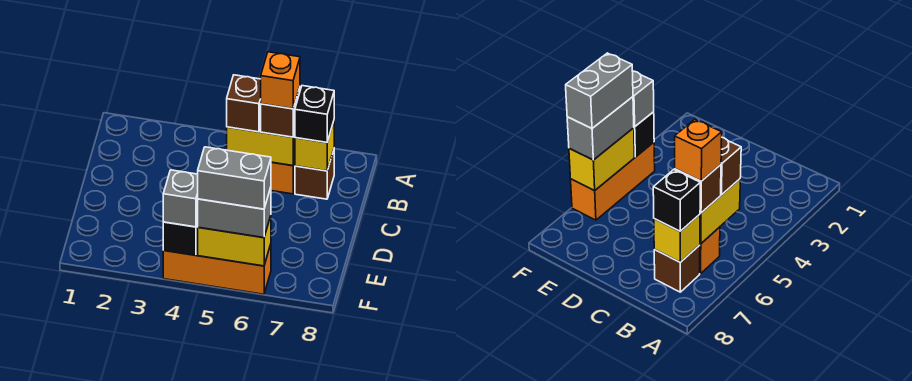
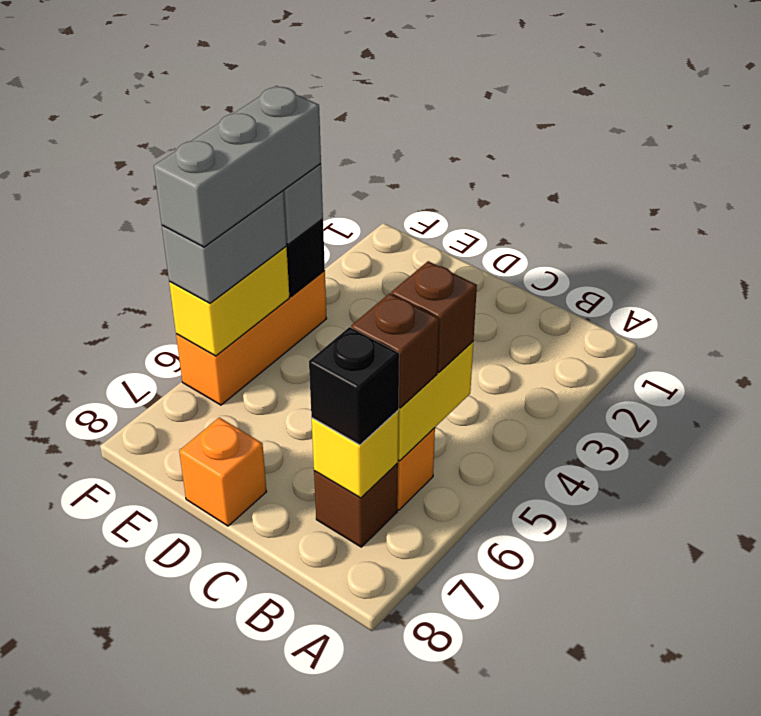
orange 1x1 brick [261,52,300,109] -> orange 1x1 brick moved to [179,418,267,526]
grey 1x2 brick [198,147,271,209] -> grey 1x3 brick [154,86,321,247]

